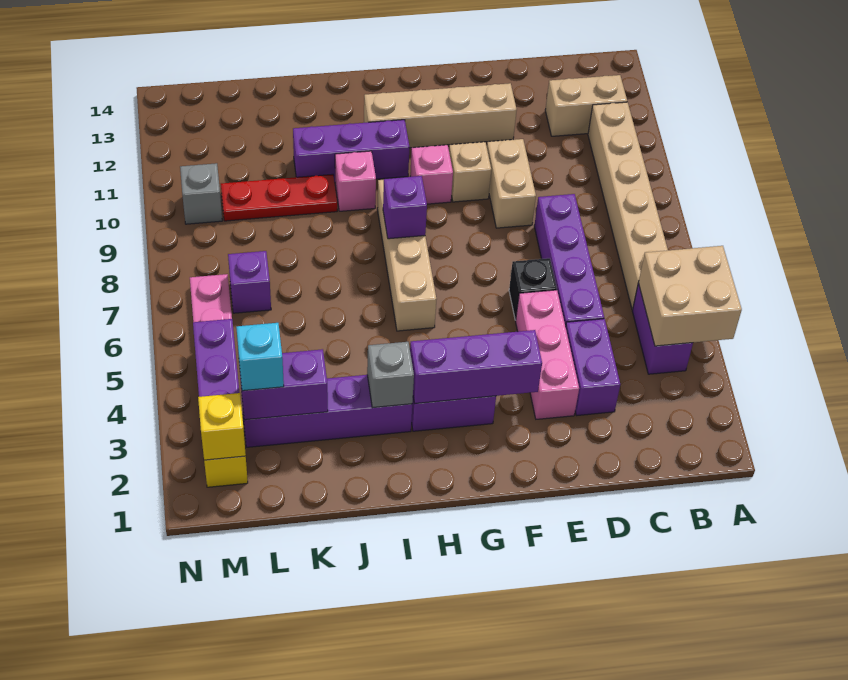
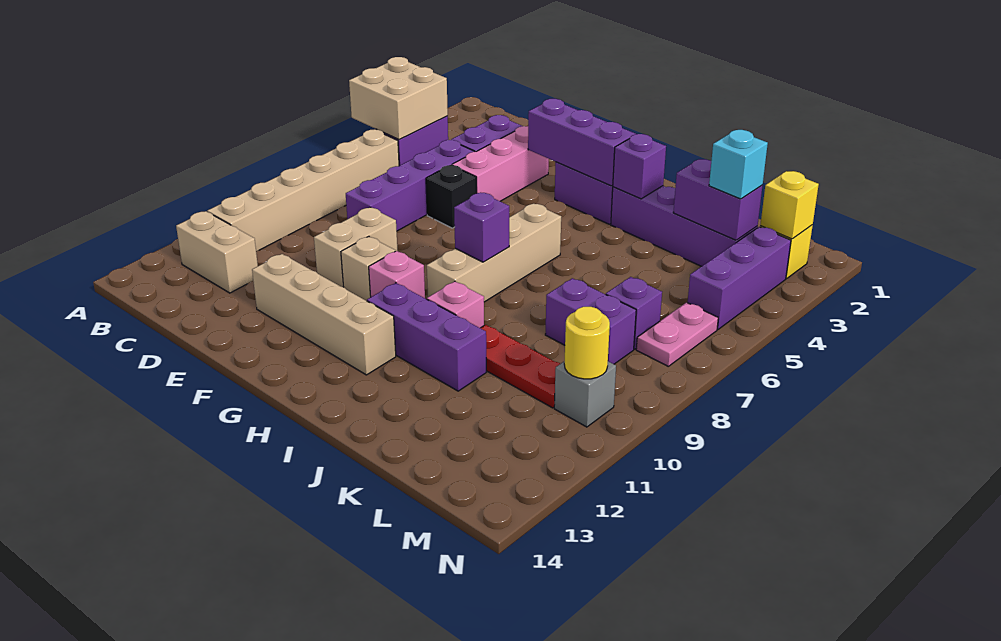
grey 1x1 brick [367,342,414,408] -> purple 1x1 brick [613,134,666,199]
none -> purple 1x2 brick [545,278,636,364]
none -> yellow 1x1 round brick [564,307,610,379]

